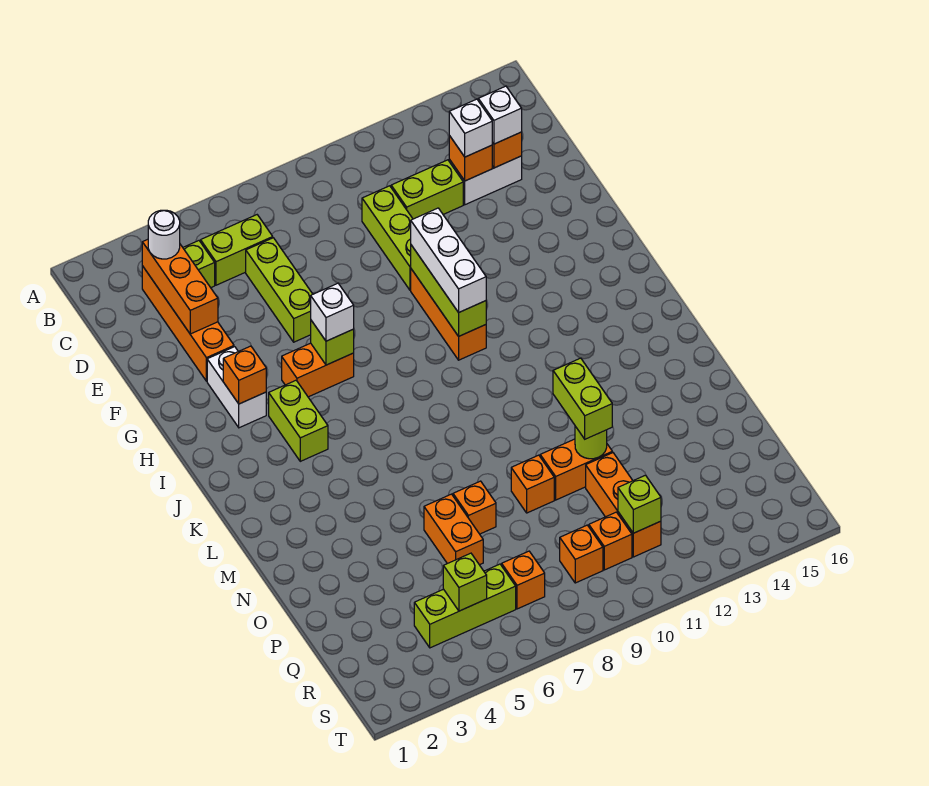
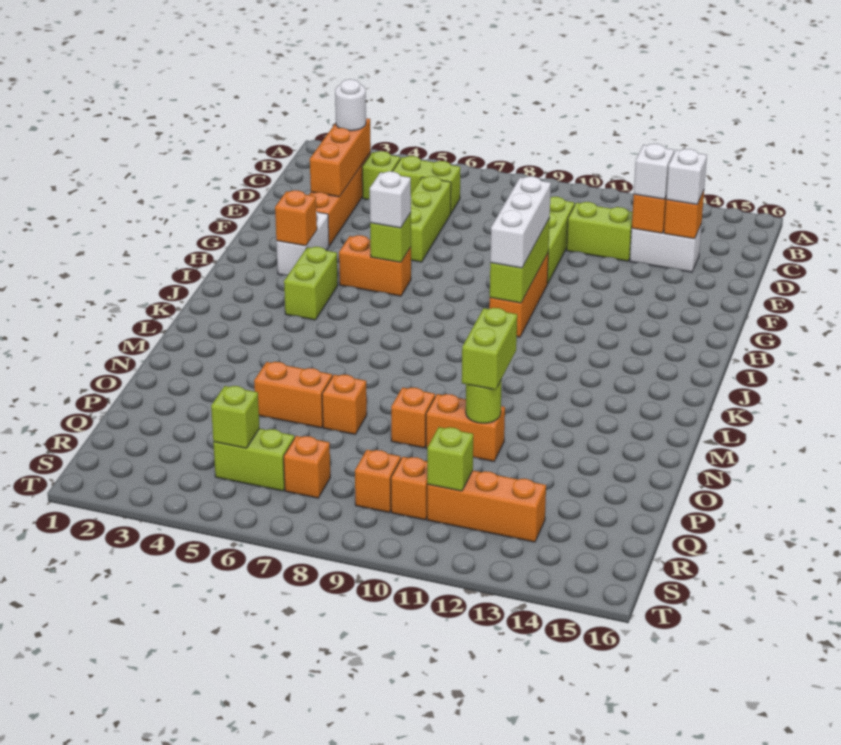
orange 1x2 brick [424,494,483,565] -> orange 1x2 brick turned to [254,362,332,428]
orange 1x3 brick [586,453,661,557] -> orange 1x3 brick turned to [427,470,546,542]
lime 1x3 brick [414,564,516,648] -> lime 1x2 brick [213,429,294,491]

